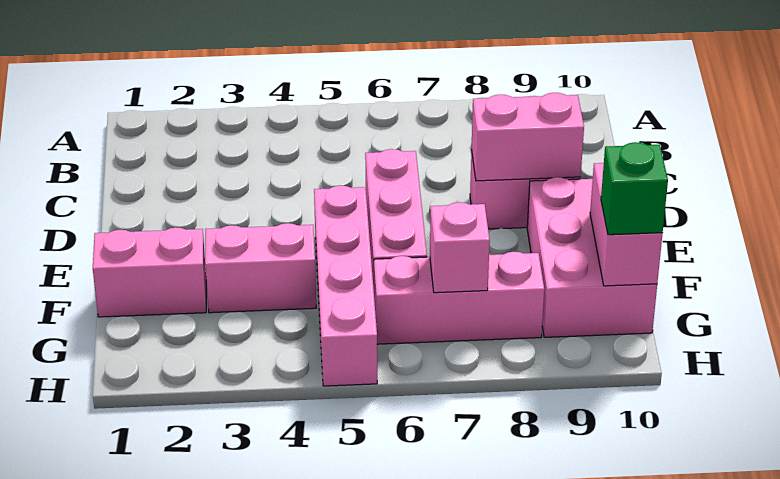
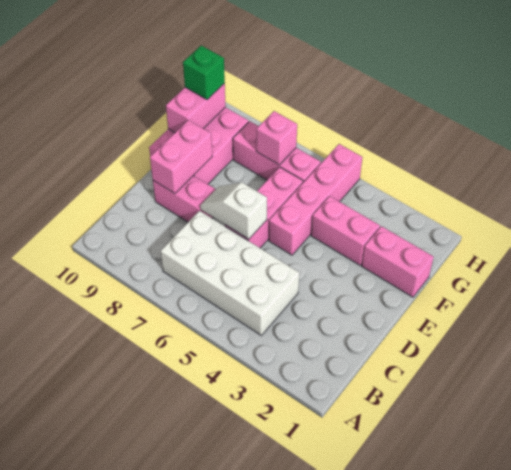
none -> white 2x4 brick [161,211,299,335]
none -> white 1x2 slope [200,182,267,239]
pink 1x2 brick [472,93,584,181] -> pink 1x2 brick turned to [150,120,212,194]

